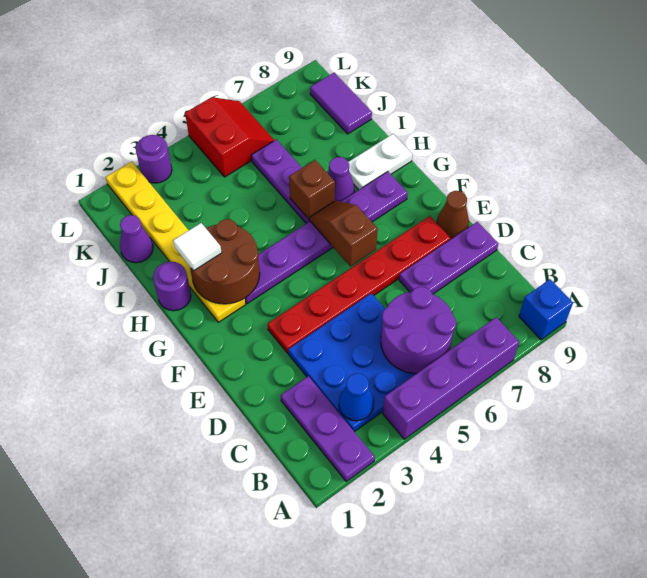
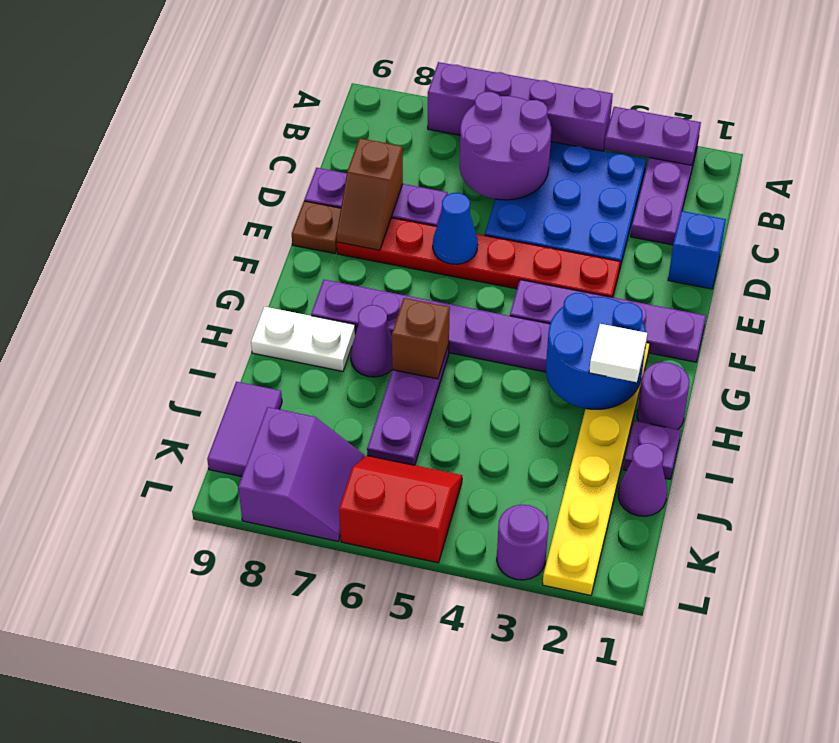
none -> purple 1x2 plate [604,107,701,165]
blue 1x1 brick [519,279,573,340] -> blue 1x1 brick moved to [668,211,726,289]
blue 1x1 cone [339,373,374,421] -> blue 1x1 cone moved to [433,193,478,264]
brown 1x1 cone [437,191,469,238] -> brown 1x1 plate [292,201,341,254]
none -> purple 1x4 plate [510,280,706,362]
brown 1x2 slope [310,201,378,266] -> brown 1x2 slope moved to [336,138,403,250]
brown 2x2 round brick [190,219,260,304] -> blue 2x2 round brick [546,293,646,409]
none -> purple 1x1 plate [624,421,681,479]
red 2x2 slope [185,97,275,177] -> red 2x2 slope turned to [339,455,462,563]
none -> purple 2x2 slope [238,407,364,541]

